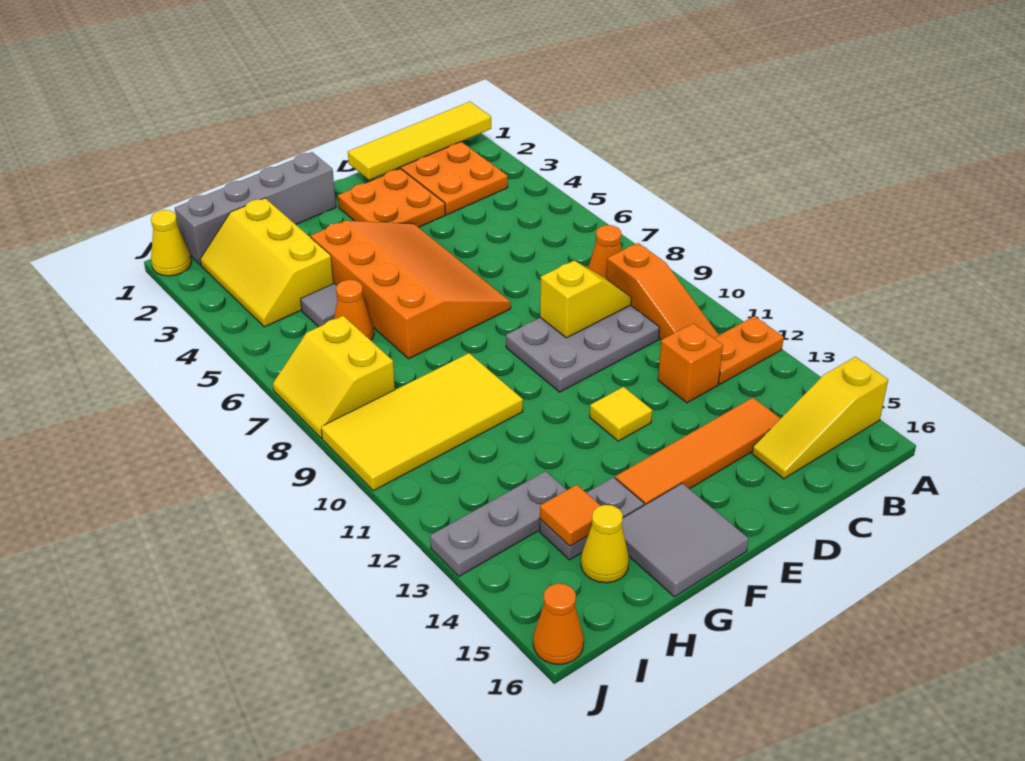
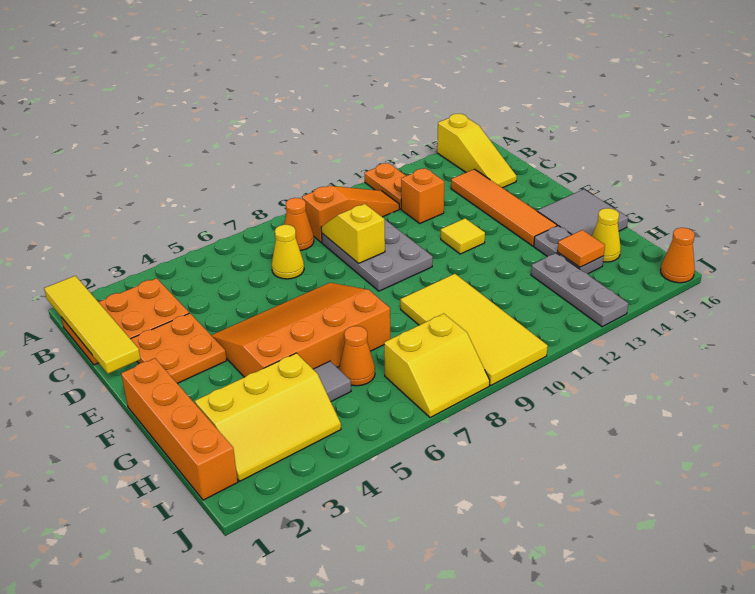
grey 1x4 brick [175,152,336,265] -> orange 1x4 brick [121,358,238,500]
yellow 1x1 cone [151,210,191,276] -> yellow 1x1 cone moved to [272,225,304,279]

